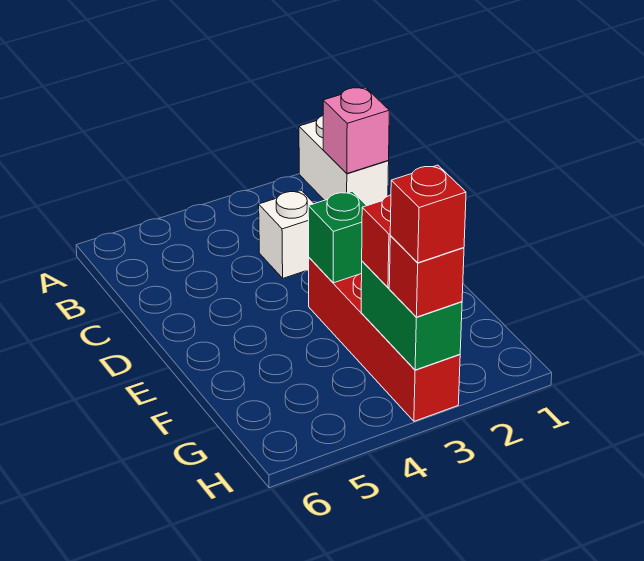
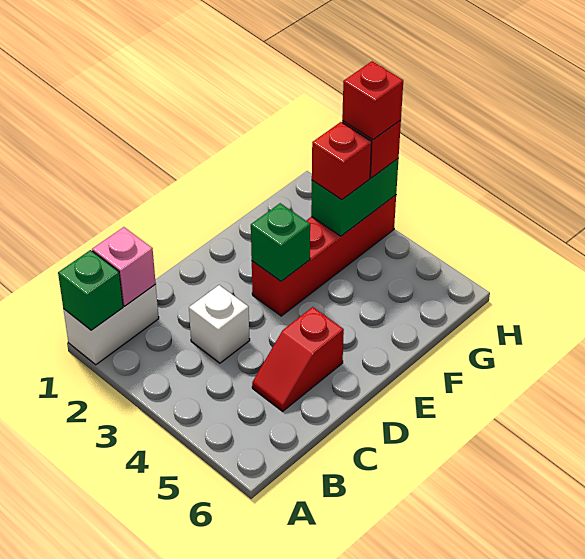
none -> green 1x1 brick [58,250,123,330]
none -> red 1x2 slope [252,307,344,411]

